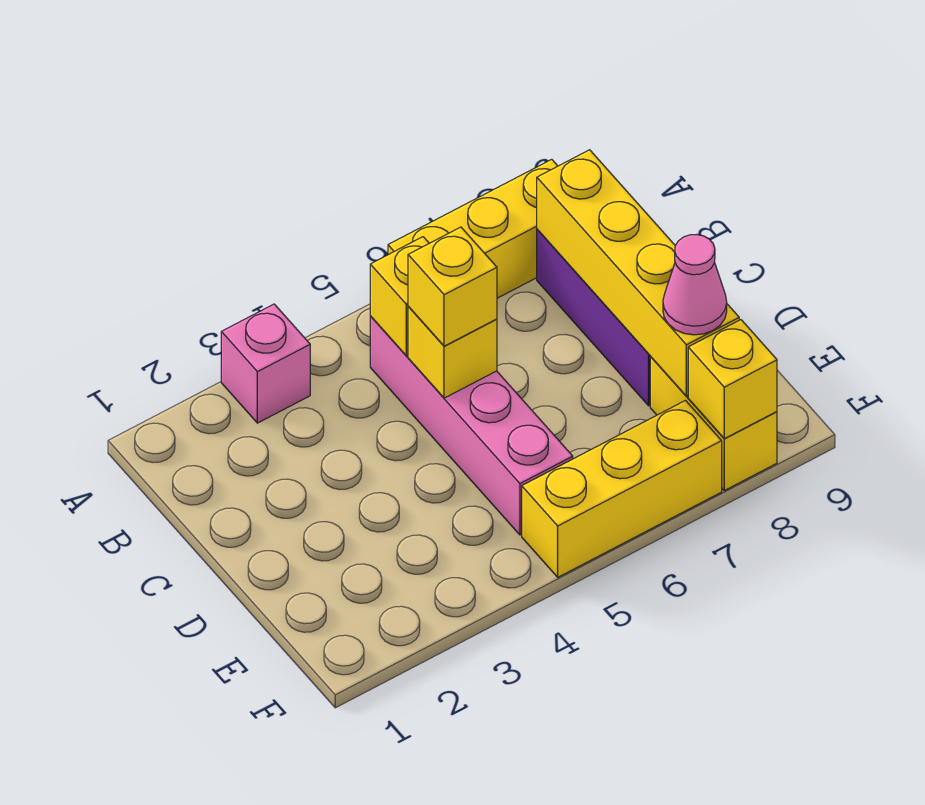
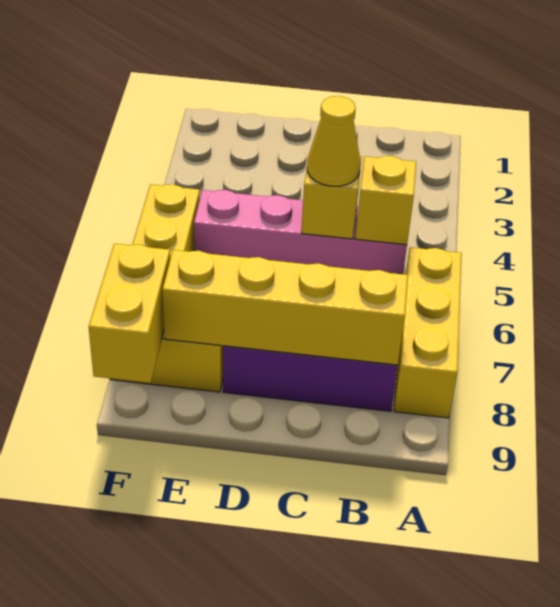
pink 1x1 brick [221,304,310,423] -> none
yellow 1x1 brick [408,227,497,346] -> yellow 1x1 cone [307,96,361,186]
pink 1x1 cone [663,234,727,335] -> none
yellow 1x1 brick [688,320,777,439] -> yellow 1x2 brick [89,244,170,383]

